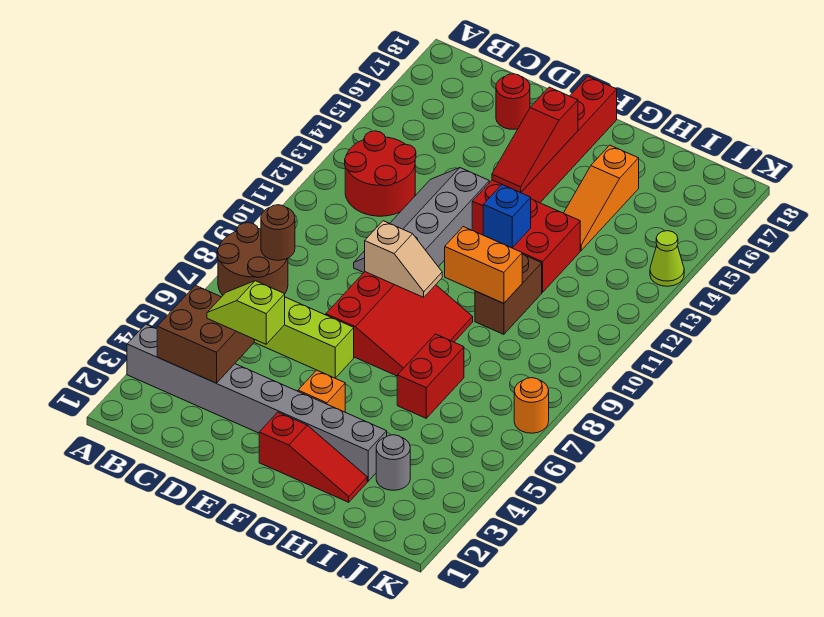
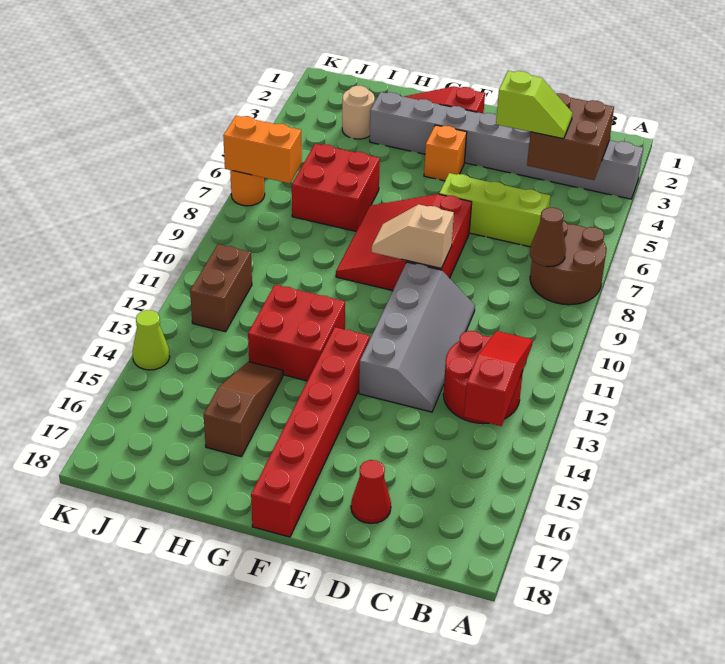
brown 1x1 round brick [261,205,295,260] -> brown 1x1 cone [530,208,566,267]
red 1x1 round brick [496,74,530,129] -> red 1x1 cone [351,460,391,523]
red 1x3 slope [492,87,578,193] -> red 1x3 slope moved to [464,331,533,426]
orange 1x2 brick [445,227,522,303] -> orange 1x2 brick moved to [223,116,302,183]
blue 1x1 brick [483,185,531,248] -> none
red 1x2 brick [397,334,464,418] -> red 2x2 brick [292,144,380,231]
brown 1x2 brick [475,254,542,334] -> brown 1x2 brick moved to [190,244,252,332]
orange 1x3 slope [564,145,639,250] -> brown 1x3 slope [204,362,283,457]
grey 1x1 round brick [376,435,410,490] -> tan 1x1 round brick [342,86,375,139]

